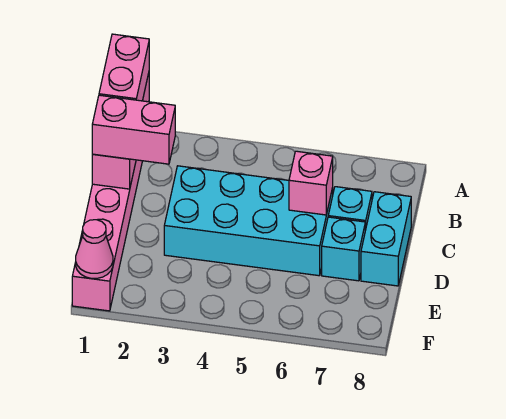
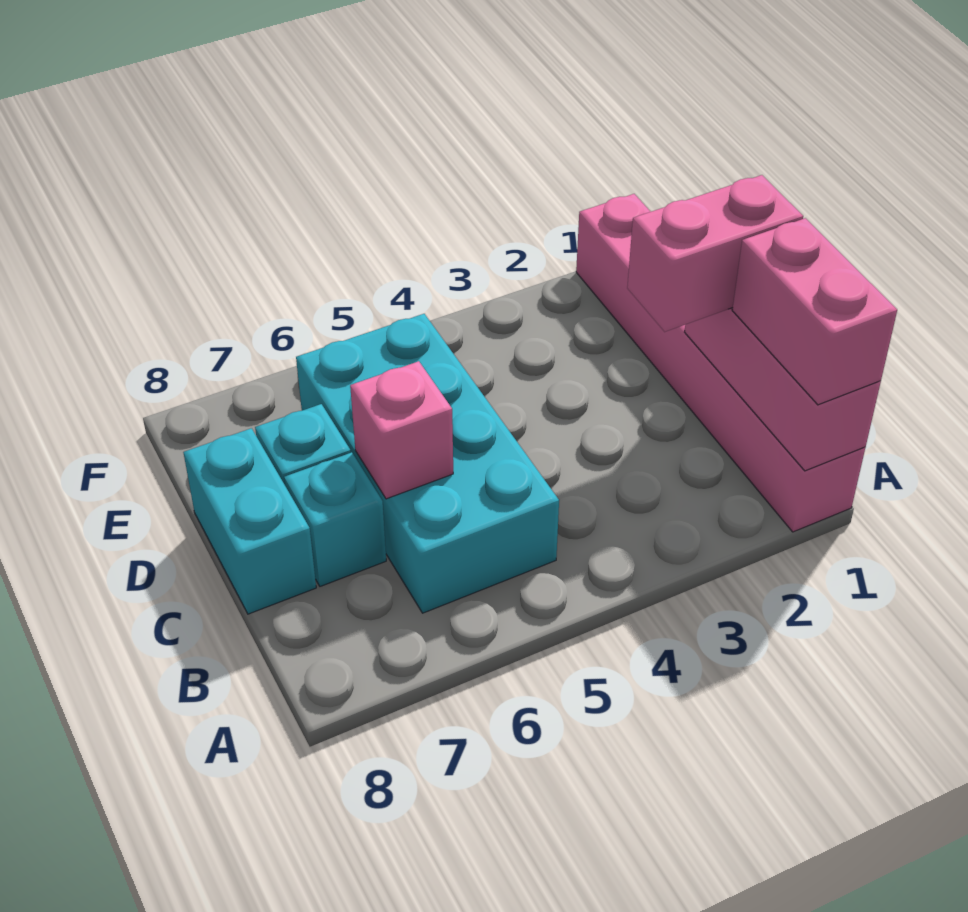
cyan 2x4 brick [164,166,333,276] -> cyan 2x4 brick turned to [296,314,559,613]
pink 1x1 cone [76,220,113,278] -> none

